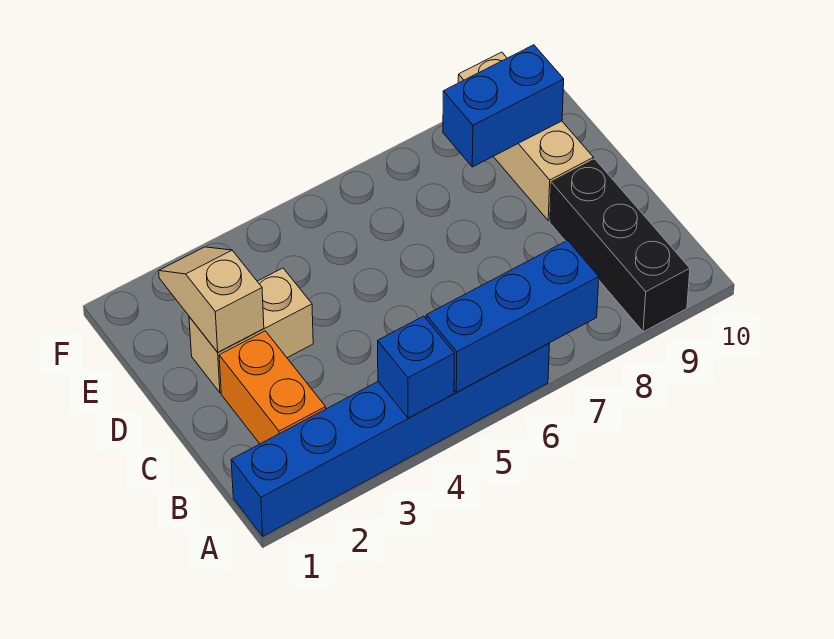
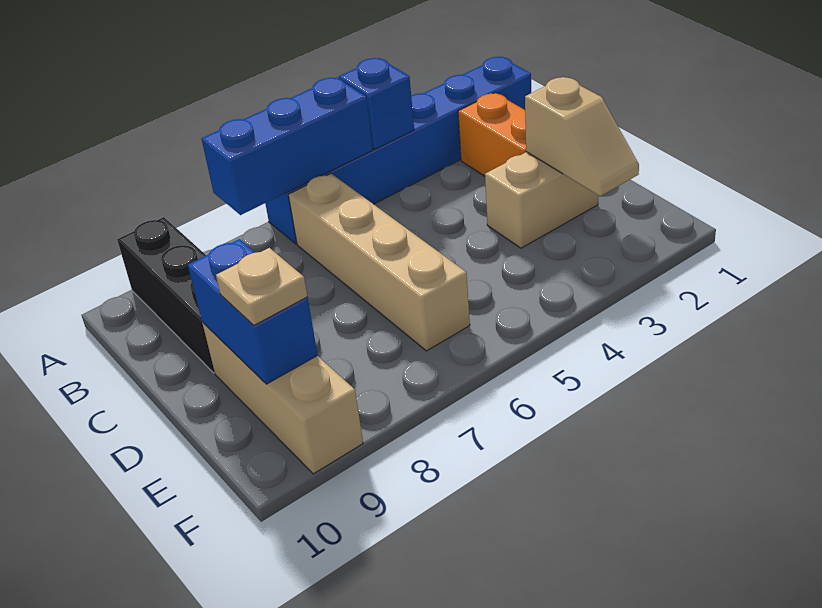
none -> tan 1x4 brick [289,174,470,351]
blue 1x2 brick [443,45,564,167] -> blue 1x2 brick turned to [188,239,318,384]
none -> tan 1x1 plate [216,248,307,325]

